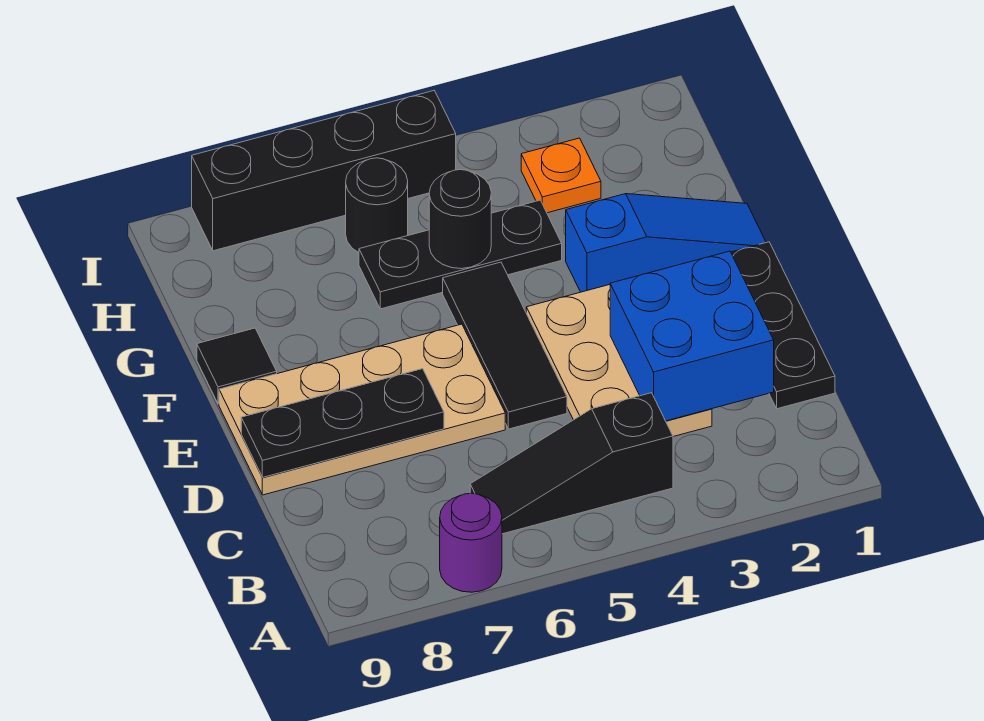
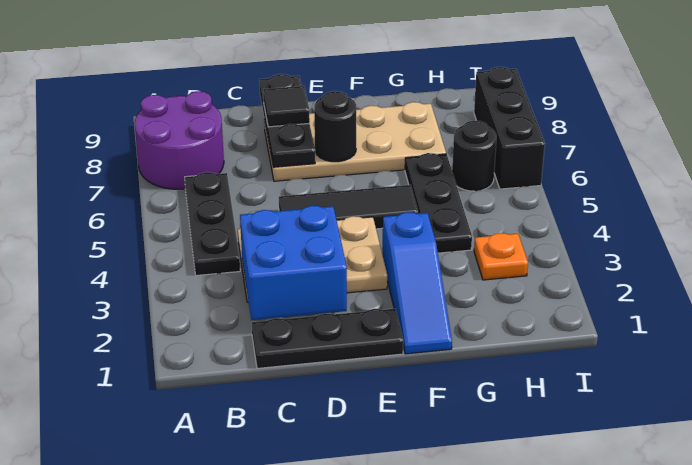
purple 1x1 round brick [440,493,502,592] -> purple 2x2 round brick [135,91,224,189]
black 1x3 slope [470,393,673,534] -> black 1x3 plate [185,172,240,276]
tan 2x4 plate [219,324,505,495] -> tan 2x4 plate turned to [264,102,446,181]
black 1x1 tile [197,328,277,404] -> black 1x1 tile moved to [263,86,310,127]
black 1x1 round brick [429,170,491,269] -> black 1x1 round brick moved to [314,91,356,162]
black 1x4 brick [192,90,456,251] -> black 1x3 brick [474,67,545,189]

